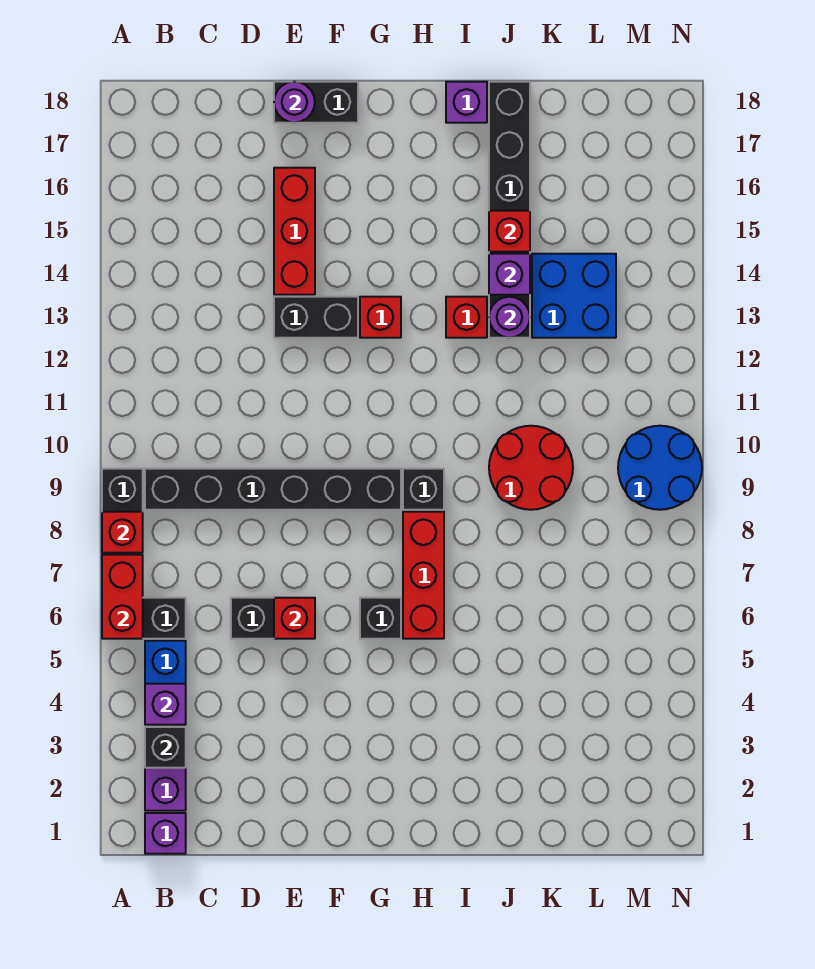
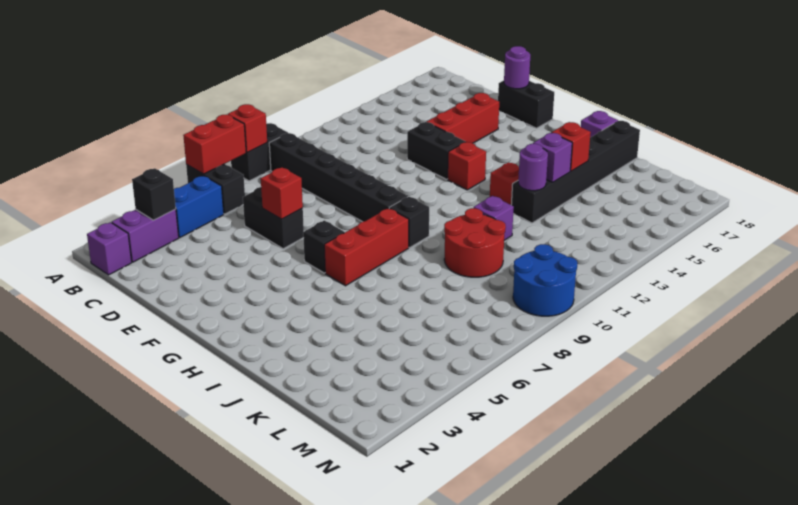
purple 1x1 brick [145,684,186,725] -> purple 1x1 brick moved to [474,196,514,240]
blue 2x2 brick [532,254,616,338] -> none

